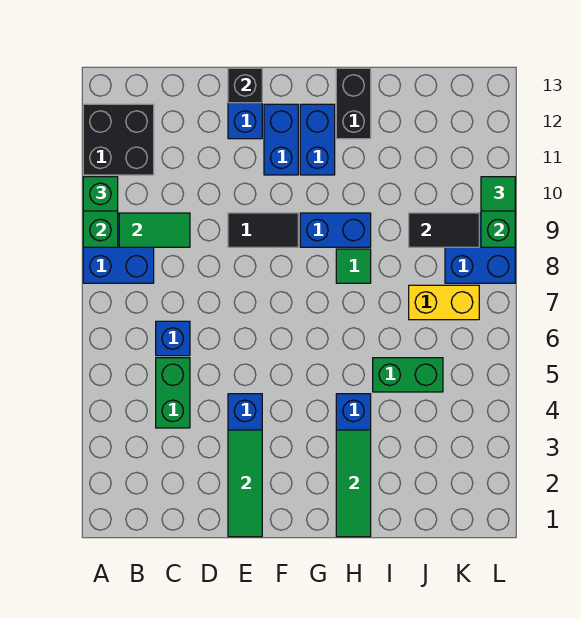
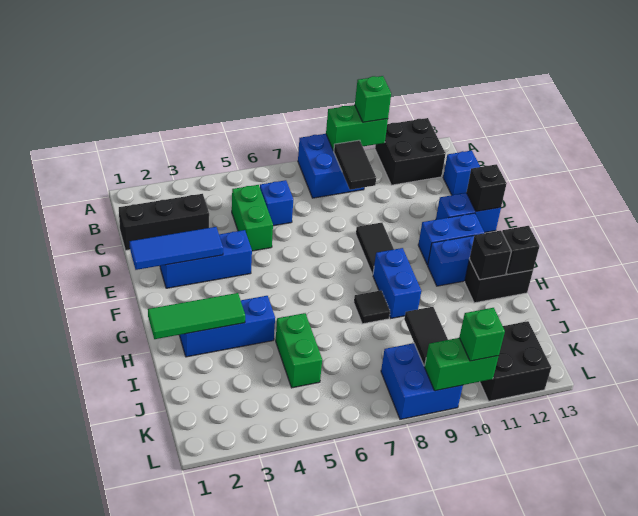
green 1x2 tile [119,213,190,247] -> black 1x2 tile [334,140,376,190]
none -> black 1x3 brick [119,194,209,251]
green 1x2 brick [156,358,190,428] -> green 1x2 brick turned to [232,185,273,251]
none -> blue 1x1 brick [443,151,480,195]
green 1x3 tile [228,430,262,537] -> blue 1x3 tile [130,227,223,270]
green 1x1 tile [336,249,371,283] -> black 1x1 tile [354,290,390,324]
none -> black 1x1 brick [469,231,511,280]
none -> black 1x1 brick [502,226,539,275]
yellow 1x2 brick [409,285,479,320] -> none
none -> black 2x2 brick [480,321,551,401]
green 1x1 tile [481,177,515,211] -> green 1x1 brick [459,308,505,361]

